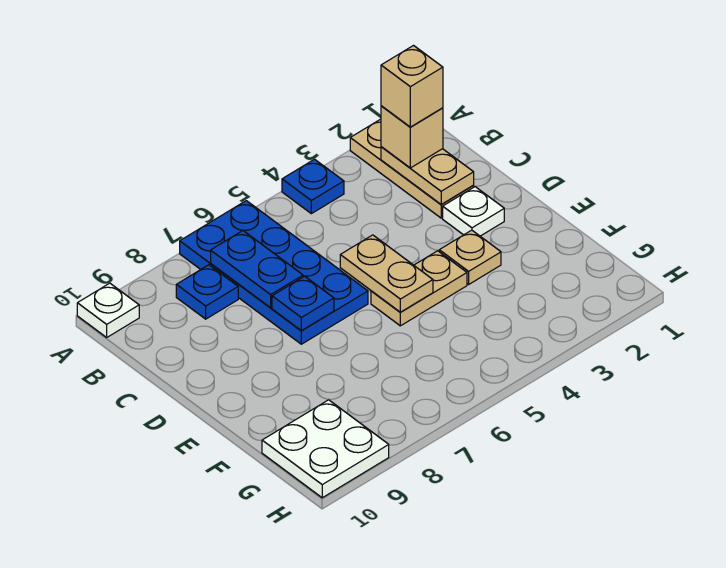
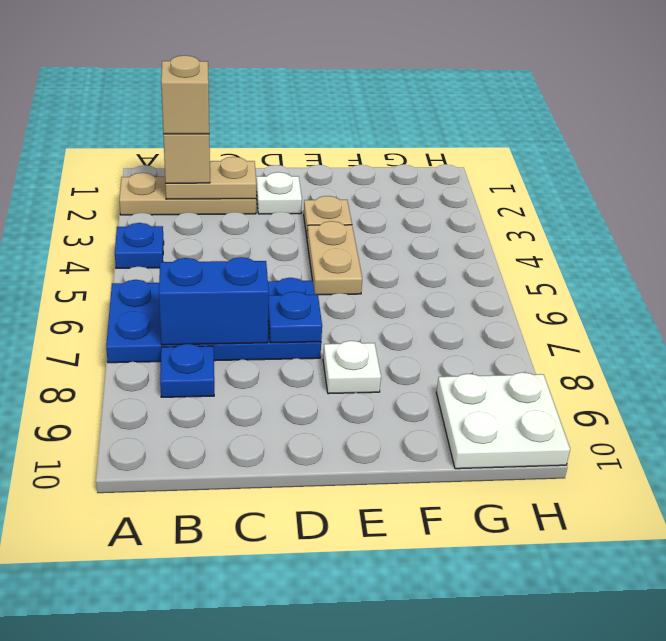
white 1x1 plate [77,283,139,337] -> white 1x1 plate moved to [323,341,381,394]
blue 1x2 plate [211,231,303,308] -> blue 1x2 brick [159,257,269,345]
tan 1x2 plate [340,235,433,312] -> none

